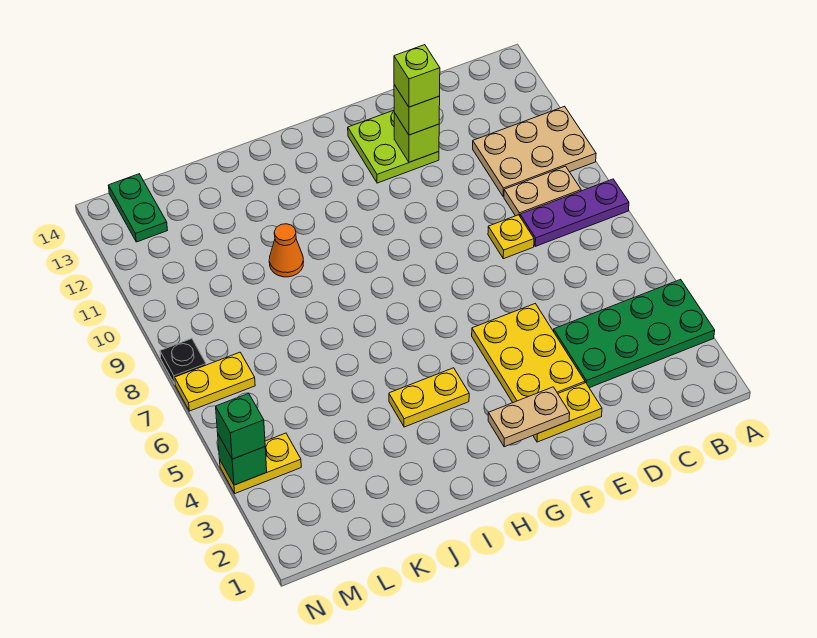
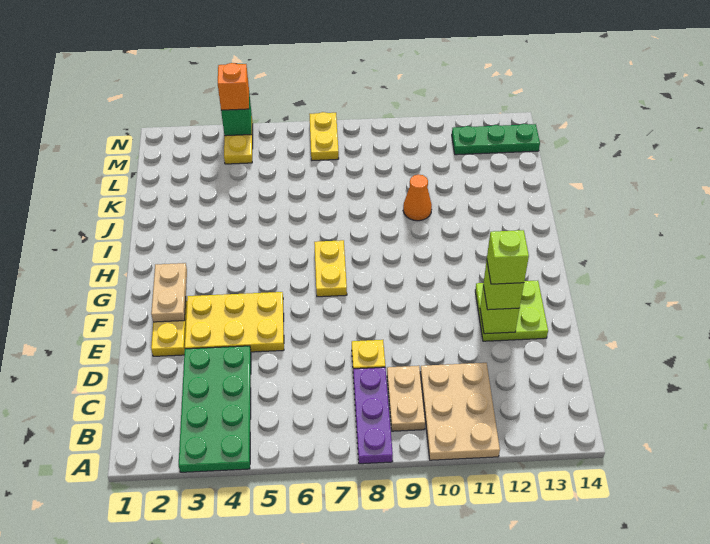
yellow 1x2 plate [389,368,469,427] -> yellow 1x2 plate moved to [314,240,347,297]
green 1x2 plate [108,174,167,242] -> green 1x3 plate [452,124,540,155]
green 1x1 brick [216,393,265,459] -> orange 1x1 brick [218,63,249,110]
black 1x1 plate [160,339,206,384] -> none

